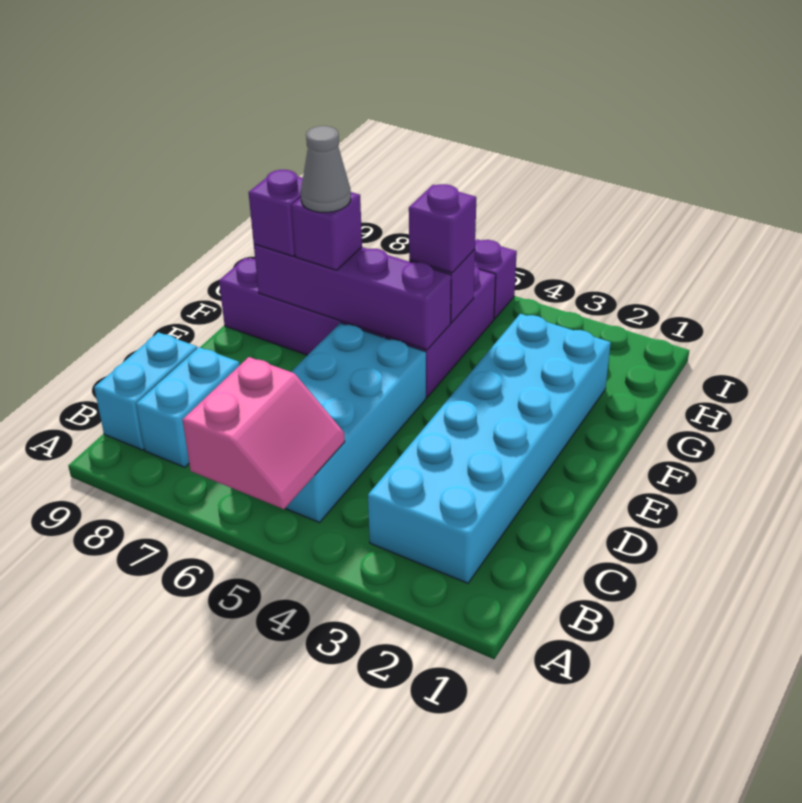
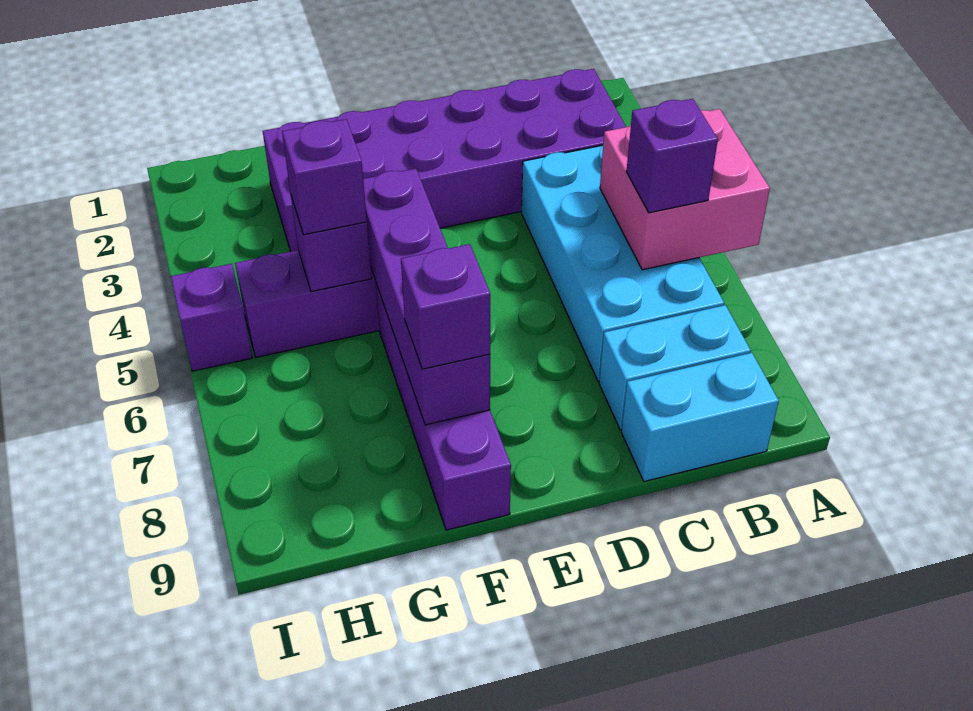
pink 2x2 slope [183,357,345,509] -> pink 2x2 brick [600,109,770,270]
cyan 2x6 brick [368,314,611,583] -> purple 2x6 brick [263,69,626,252]
cyan 2x4 brick [285,323,426,523] -> cyan 2x4 brick turned to [522,145,724,381]
purple 1x1 brick [292,192,362,270] -> purple 1x1 brick moved to [626,99,718,213]
grey 1x1 cone [301,126,351,212] -> none

